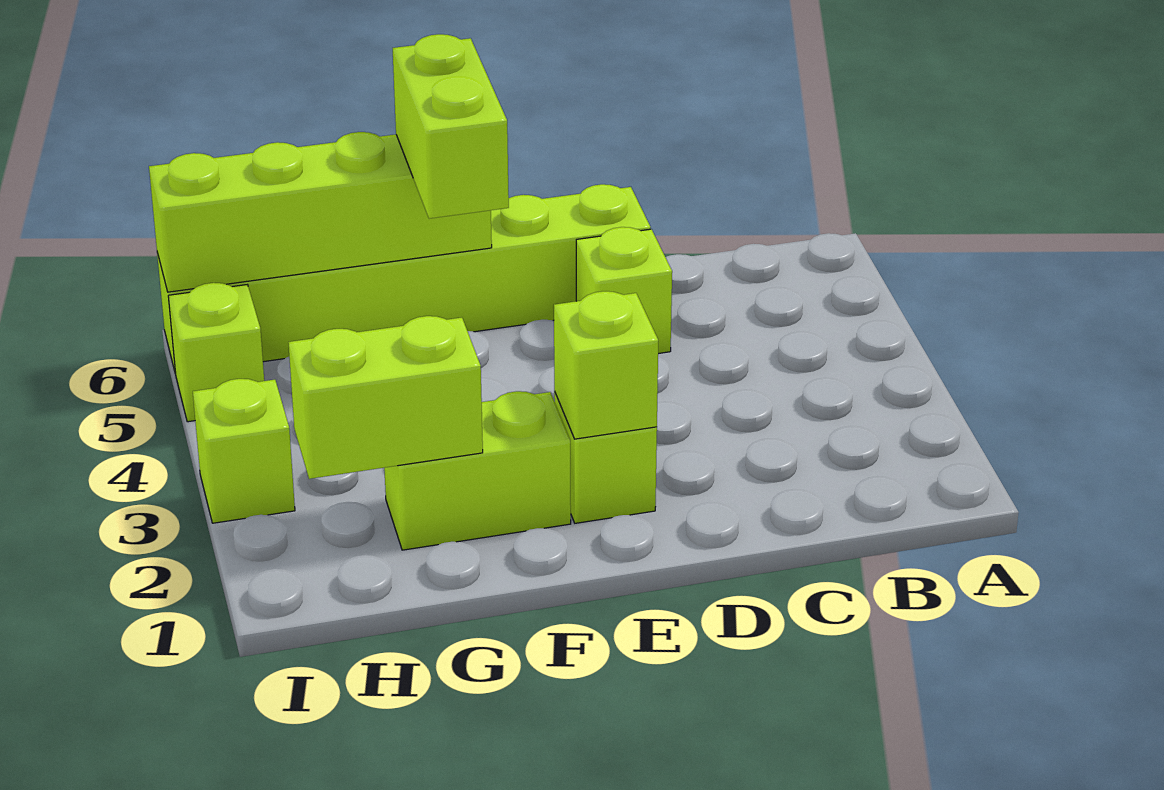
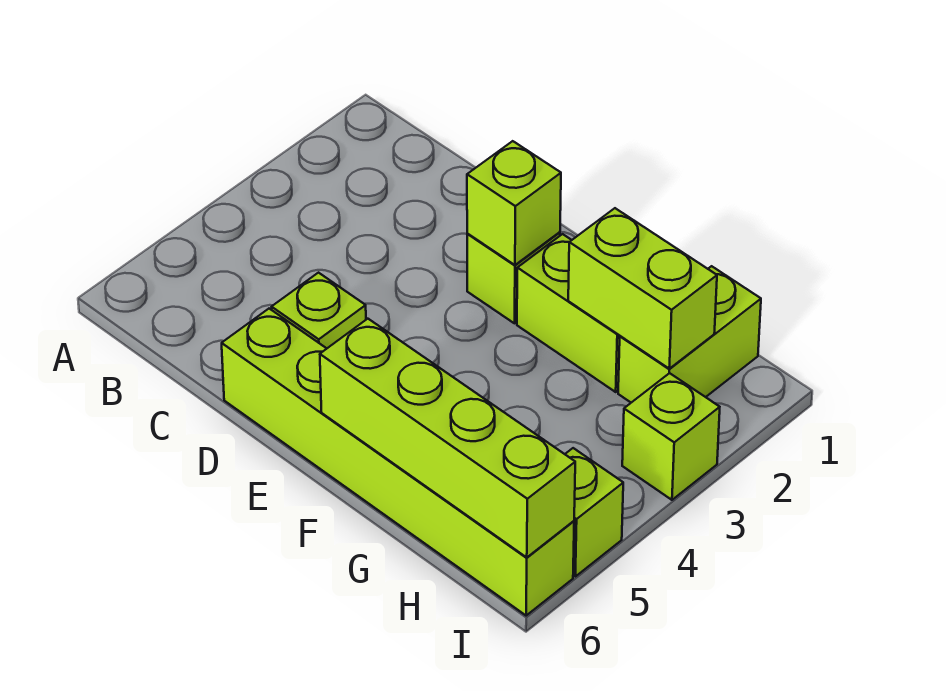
lime 1x2 brick [393,34,509,219] -> lime 1x2 brick moved to [618,266,761,403]

